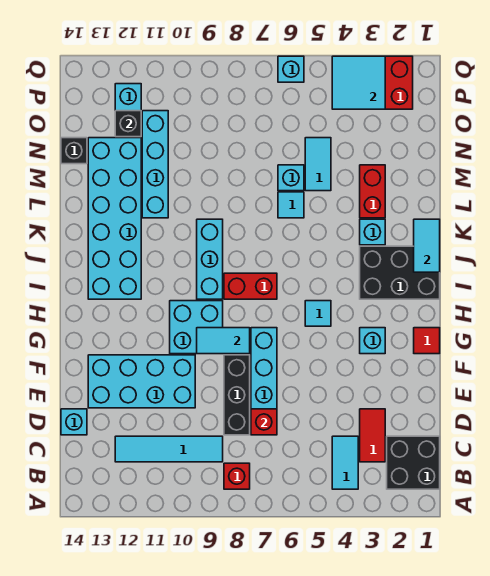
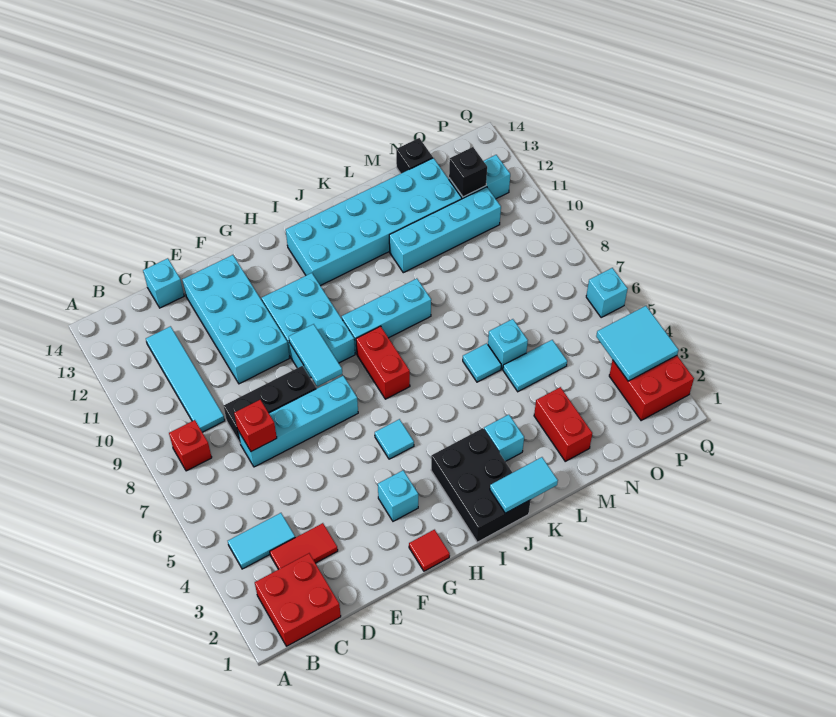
black 2x2 brick [387,436,440,489] -> red 2x2 brick [255,553,341,646]
cyan 2x2 brick [170,301,223,354] -> cyan 2x3 brick [262,273,355,378]
red 1x2 brick [360,165,385,218] -> red 1x2 brick turned to [534,387,592,461]

